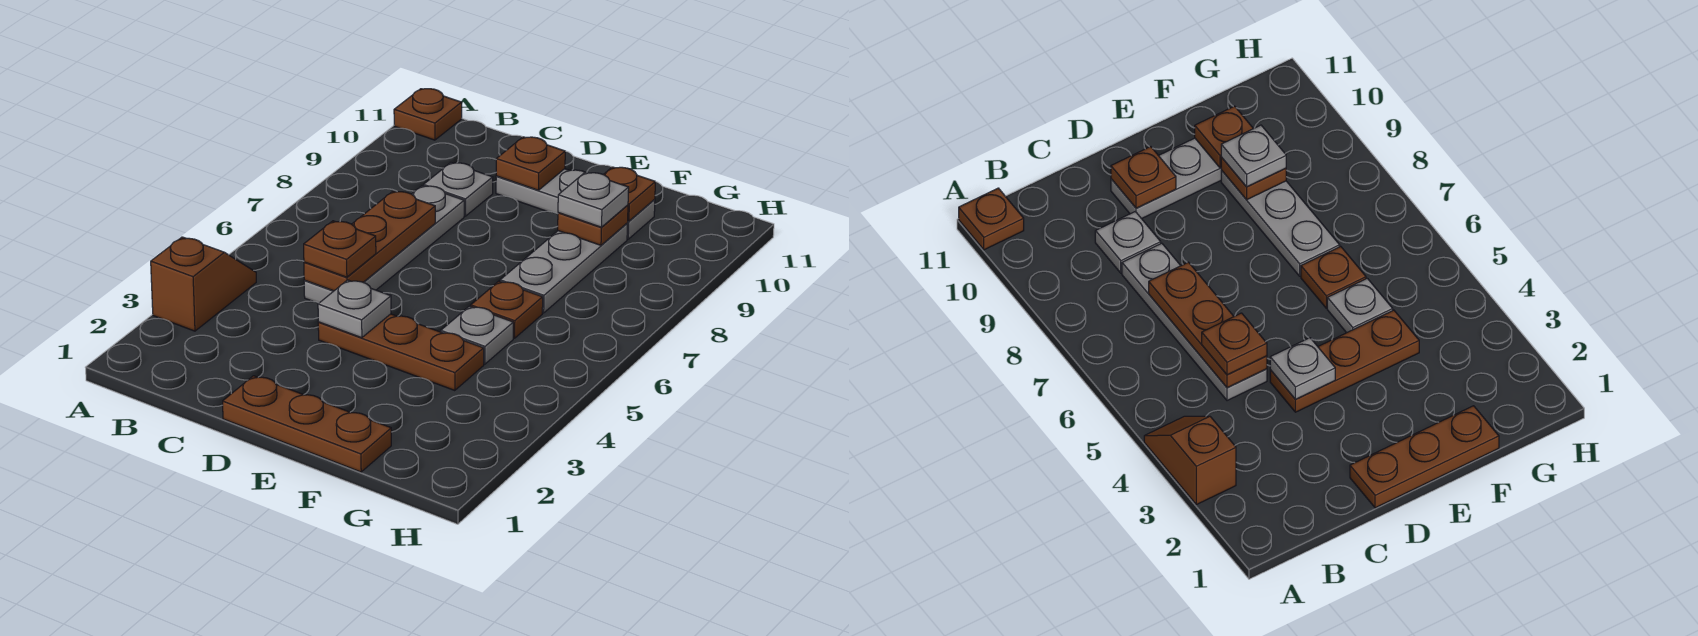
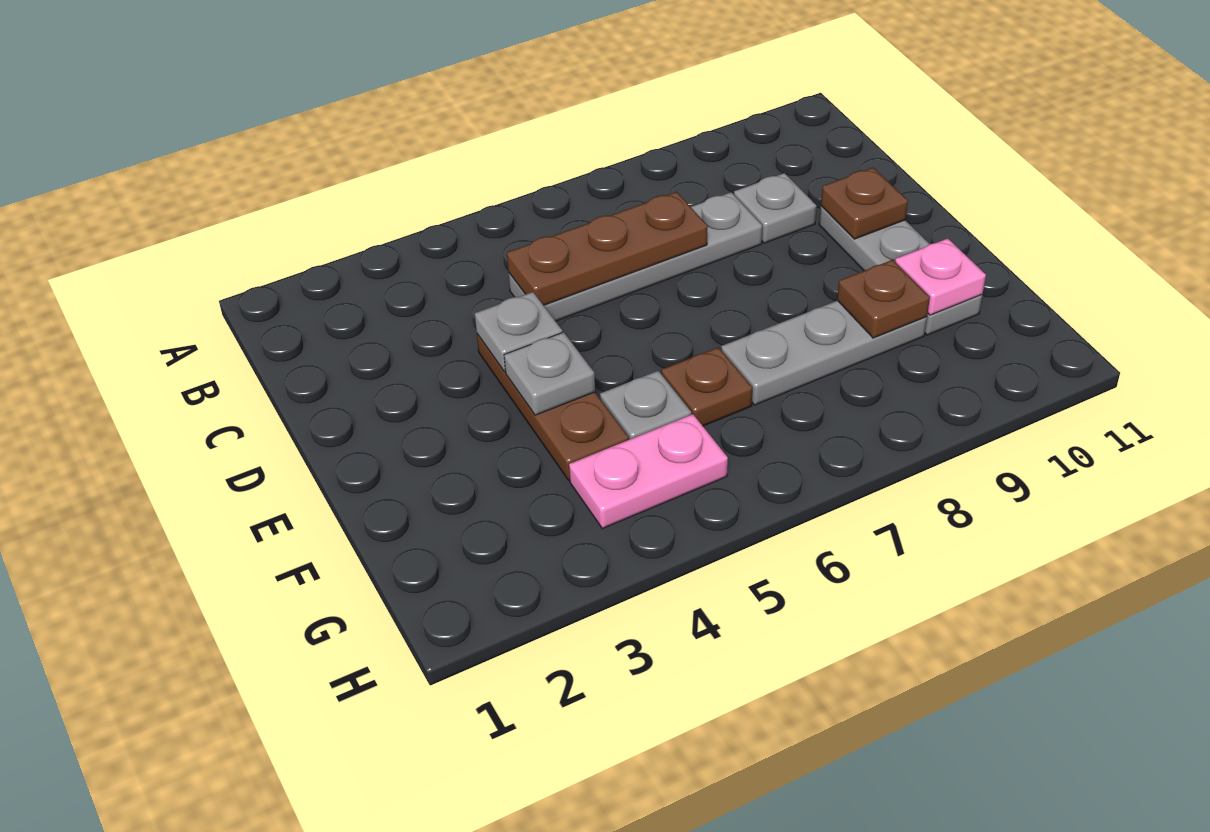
brown 1x2 slope [151,237,256,331] -> none
brown 1x1 plate [394,89,462,140] -> none
brown 1x1 plate [304,221,376,277] -> none
brown 1x3 plate [223,376,391,472] -> none
grey 1x1 plate [558,172,629,227] -> grey 1x1 plate moved to [504,332,595,415]
brown 1x1 plate [603,167,655,221] -> pink 1x1 plate [895,239,986,315]
none -> pink 1x2 plate [569,414,728,529]

